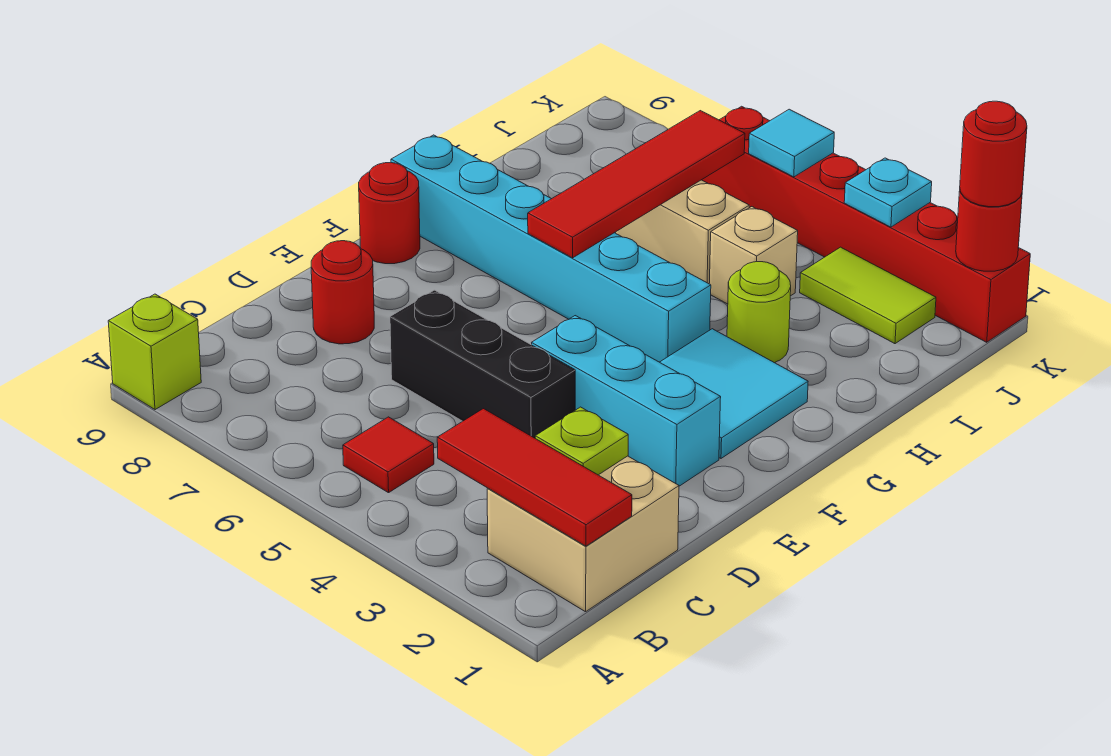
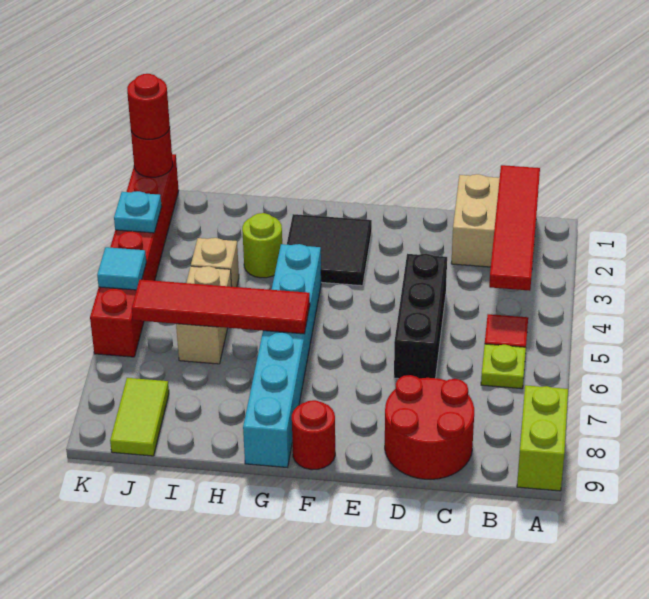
lime 1x1 brick [108,294,201,410] -> lime 1x2 brick [517,385,568,491]
red 1x3 tile [437,409,632,546] -> red 1x4 tile [489,165,540,291]
lime 1x1 plate [535,407,628,475] -> lime 1x1 plate moved to [481,344,526,389]
red 1x1 round brick [311,241,374,344] -> red 2x2 round brick [385,375,474,479]
cyan 1x3 brick [532,316,721,486] -> none
cyan 2x2 tile [660,329,808,458] -> black 2x2 tile [287,214,372,286]
lime 1x2 tile [800,247,936,344] -> lime 1x2 tile moved to [110,378,169,456]

